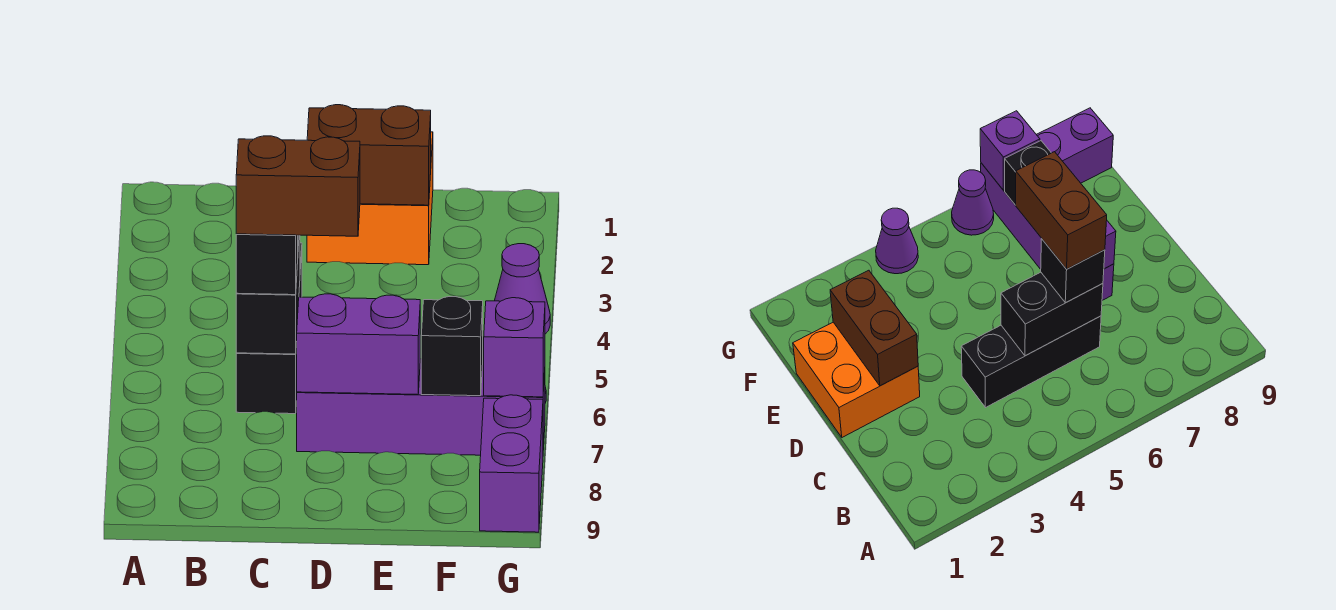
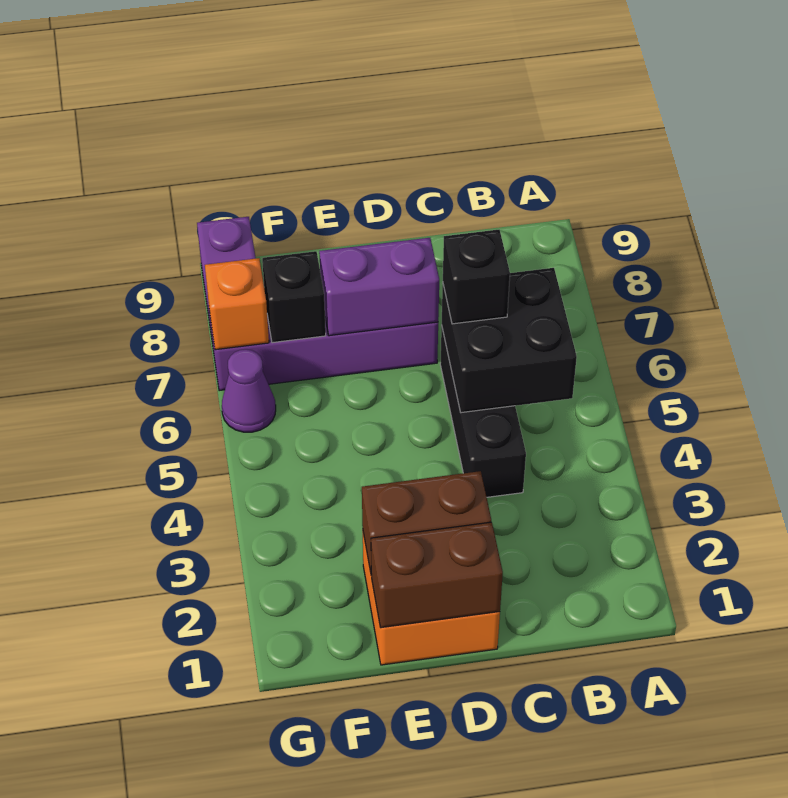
black 1x2 brick [236,235,300,354] -> black 2x2 brick [442,268,577,413]
brown 1x2 brick [236,136,360,236] -> brown 1x2 brick moved to [371,522,503,628]
purple 1x1 cone [495,244,550,334] -> none
purple 1x1 brick [484,298,545,397] -> orange 1x1 brick [205,258,269,350]

